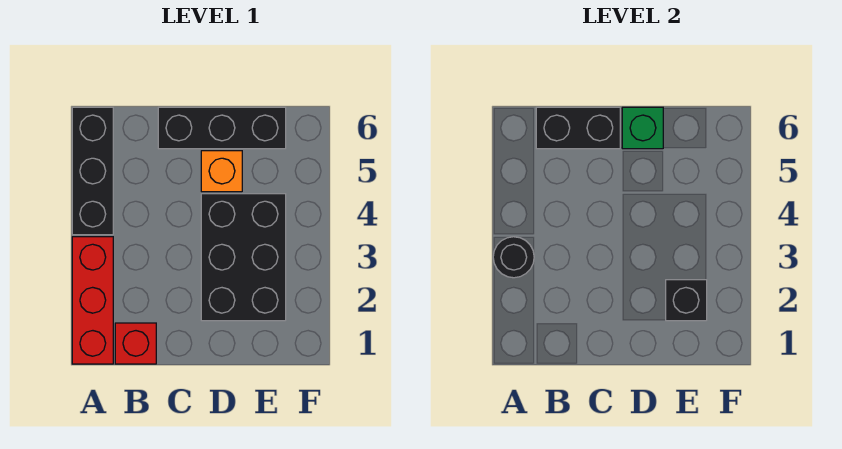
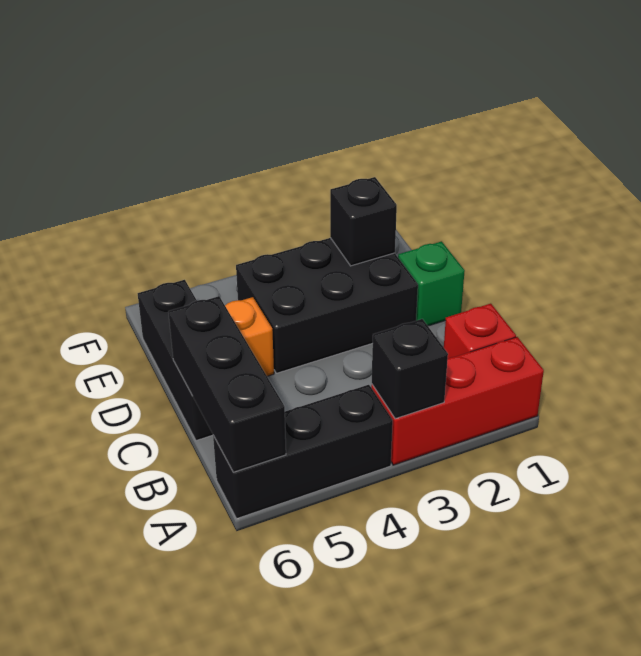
black 1x1 round brick [493,237,534,278] -> black 1x1 brick [372,319,448,419]
black 1x2 brick [536,107,620,149] -> black 1x3 brick [168,296,286,472]
green 1x1 brick [622,107,663,149] -> green 1x1 brick moved to [398,241,465,326]

